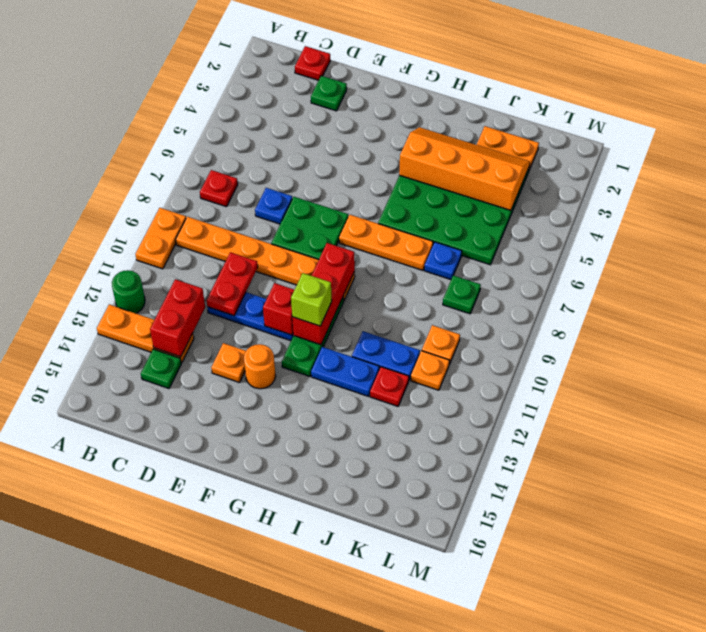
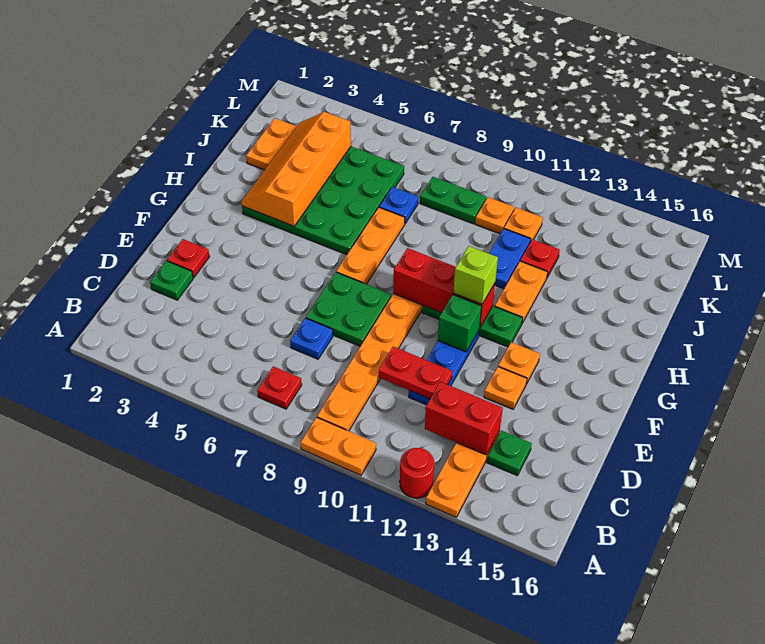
green 1x1 round brick [112,270,145,313] -> red 1x1 round brick [400,448,434,498]
red 1x1 plate [295,46,330,80] -> red 1x1 plate moved to [167,239,209,278]
red 1x1 brick [263,283,294,335] -> green 1x1 brick [438,295,482,352]
orange 1x1 round brick [244,344,276,389] -> orange 1x1 plate [498,342,540,384]
blue 1x2 plate [311,347,379,396] -> orange 1x2 plate [495,261,548,323]
green 1x1 plate [443,275,481,314] -> green 1x2 plate [420,177,486,224]

